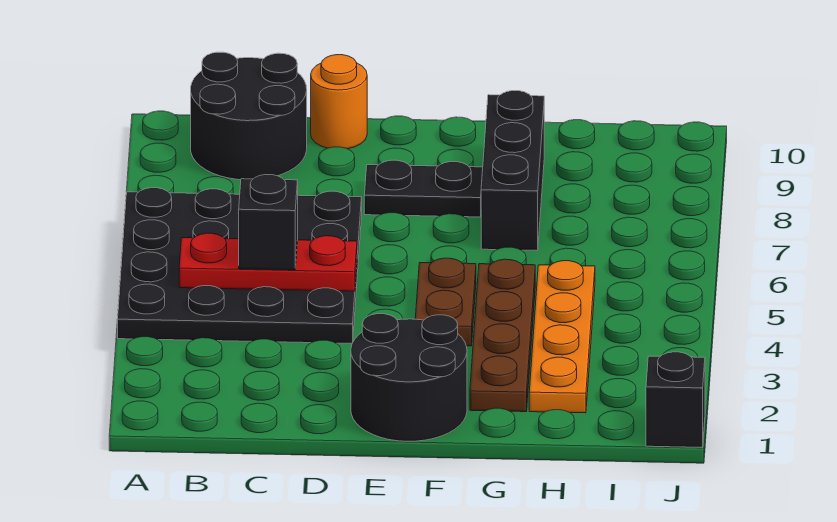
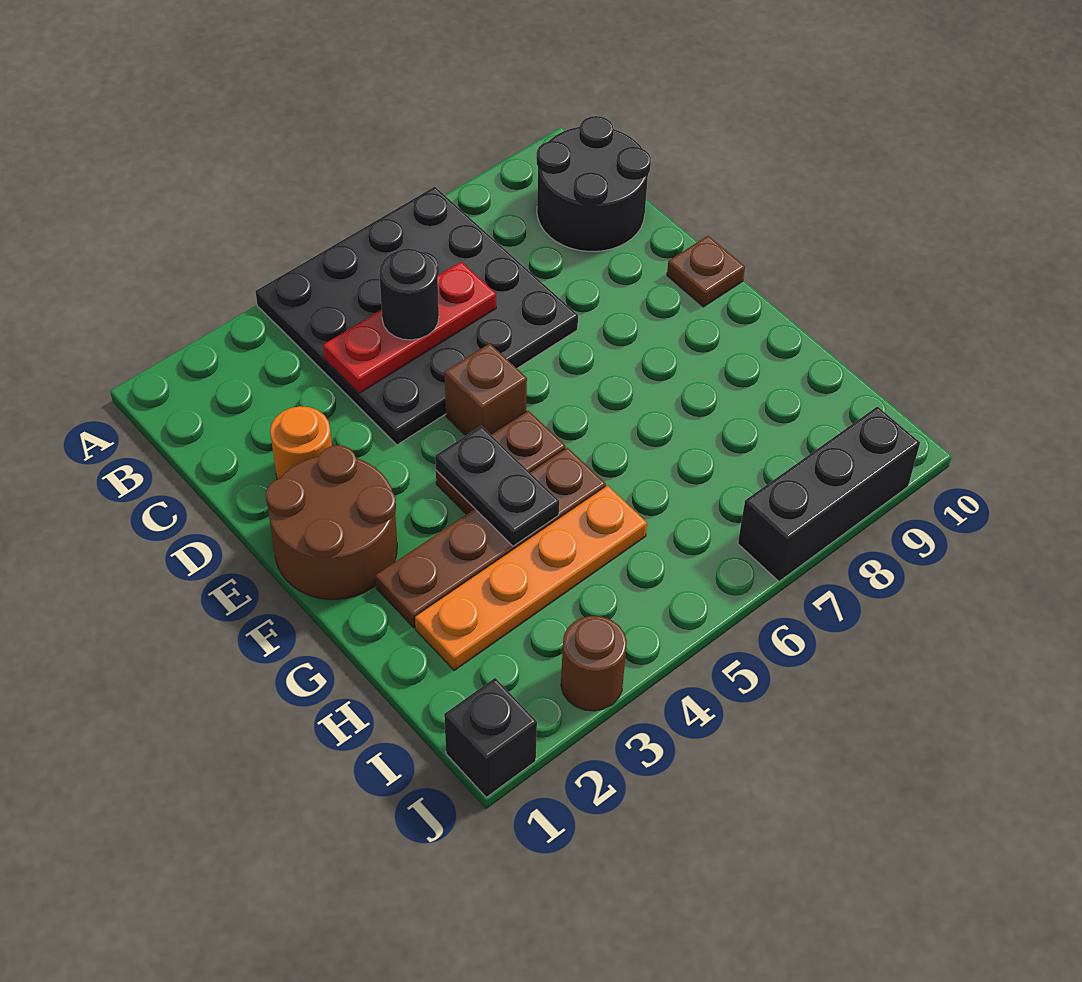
red 1x3 plate [179,233,357,291] -> red 1x3 plate turned to [323,262,496,393]
black 1x1 brick [239,175,298,270] -> black 1x1 round brick [379,248,439,340]
orange 1x1 round brick [311,55,367,149] -> orange 1x1 round brick moved to [270,406,332,480]
black 2x2 round brick [351,314,467,441] -> brown 2x2 round brick [266,445,397,599]
none -> brown 1x1 brick [445,343,527,436]
black 1x2 plate [364,160,483,217] -> black 1x2 plate moved to [435,426,559,546]
none -> brown 1x1 plate [667,236,745,307]
black 1x3 brick [481,91,544,251] -> black 1x3 brick moved to [738,407,920,581]
none -> brown 1x1 round brick [561,616,627,711]

